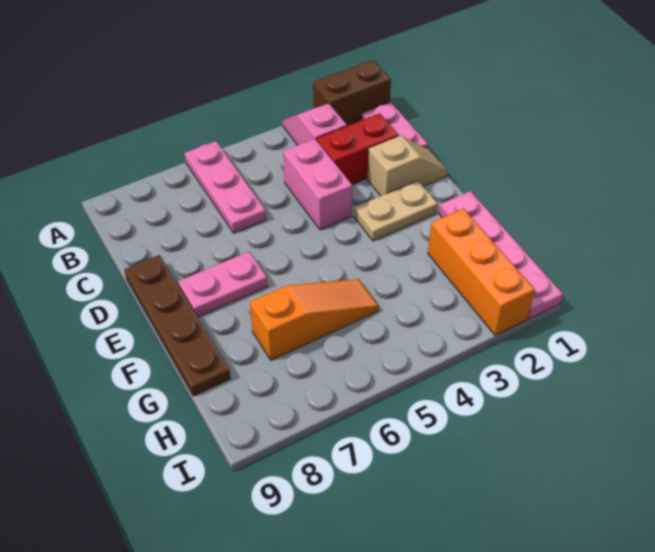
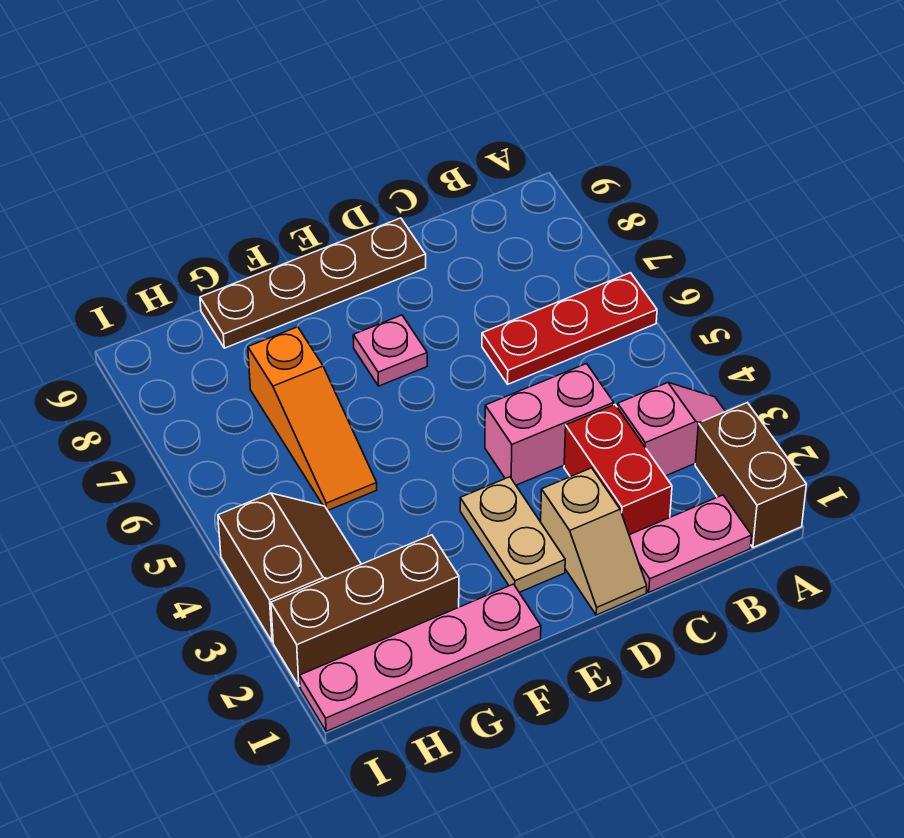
pink 1x3 plate [185,141,266,233] -> red 1x3 plate [482,273,657,384]
pink 1x2 plate [178,252,268,317] -> pink 1x1 plate [353,315,427,386]
orange 1x3 brick [428,209,535,335] -> brown 1x3 brick [271,535,459,686]
none -> brown 2x2 slope [218,493,361,642]

